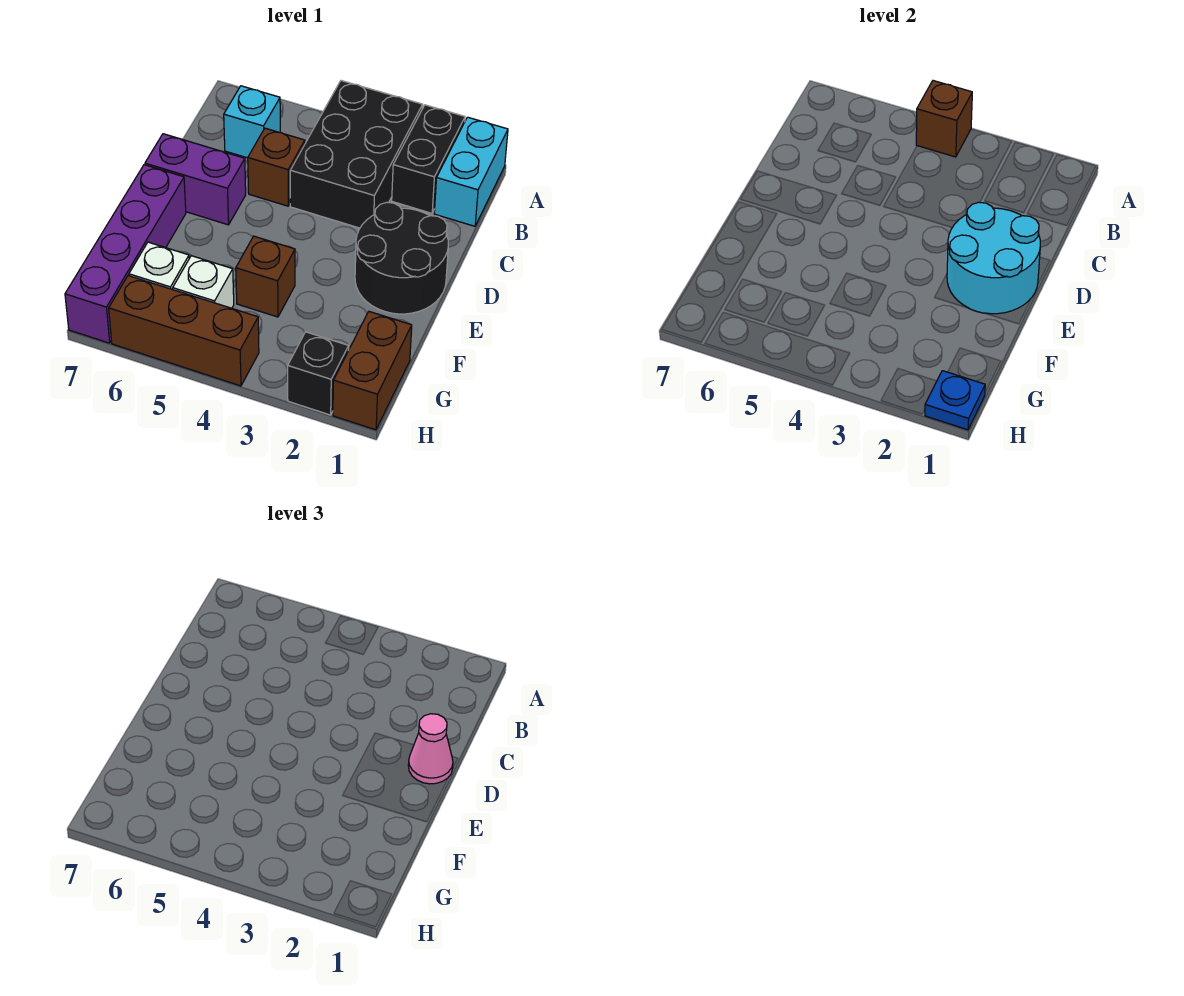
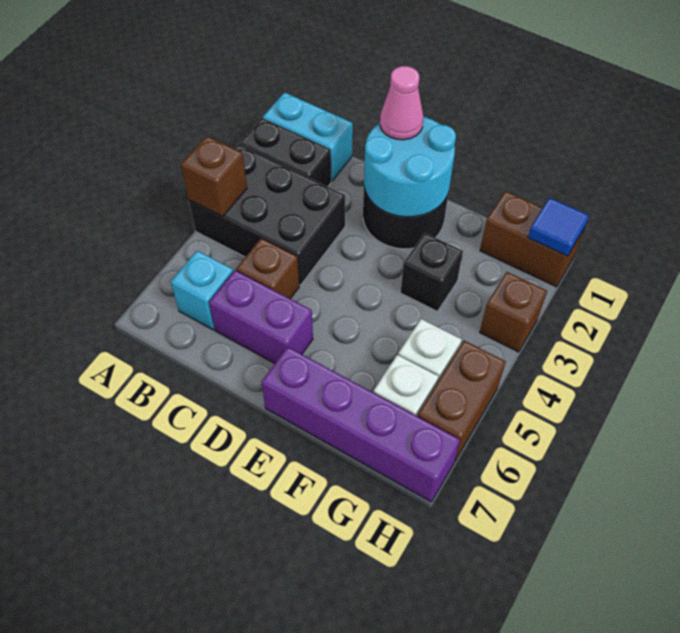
purple 1x2 brick [145,134,246,225] -> purple 1x2 brick turned to [209,270,313,363]
brown 1x1 brick [236,236,295,317] -> brown 1x1 brick moved to [480,272,547,352]
blue 1x1 plate [925,371,985,430] -> blue 1x1 tile [528,198,589,256]
black 1x1 brick [288,332,349,415] -> black 1x1 brick moved to [401,233,463,312]
brown 1x3 brick [109,276,259,386] -> brown 1x2 brick [418,341,506,462]

